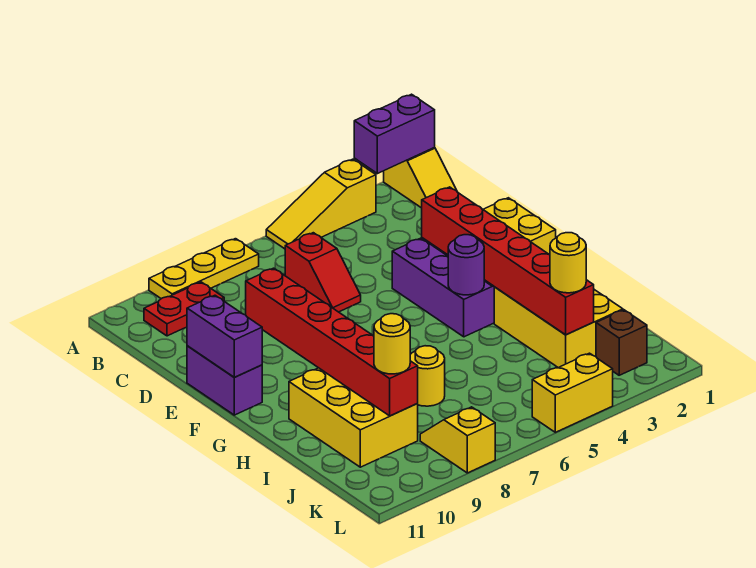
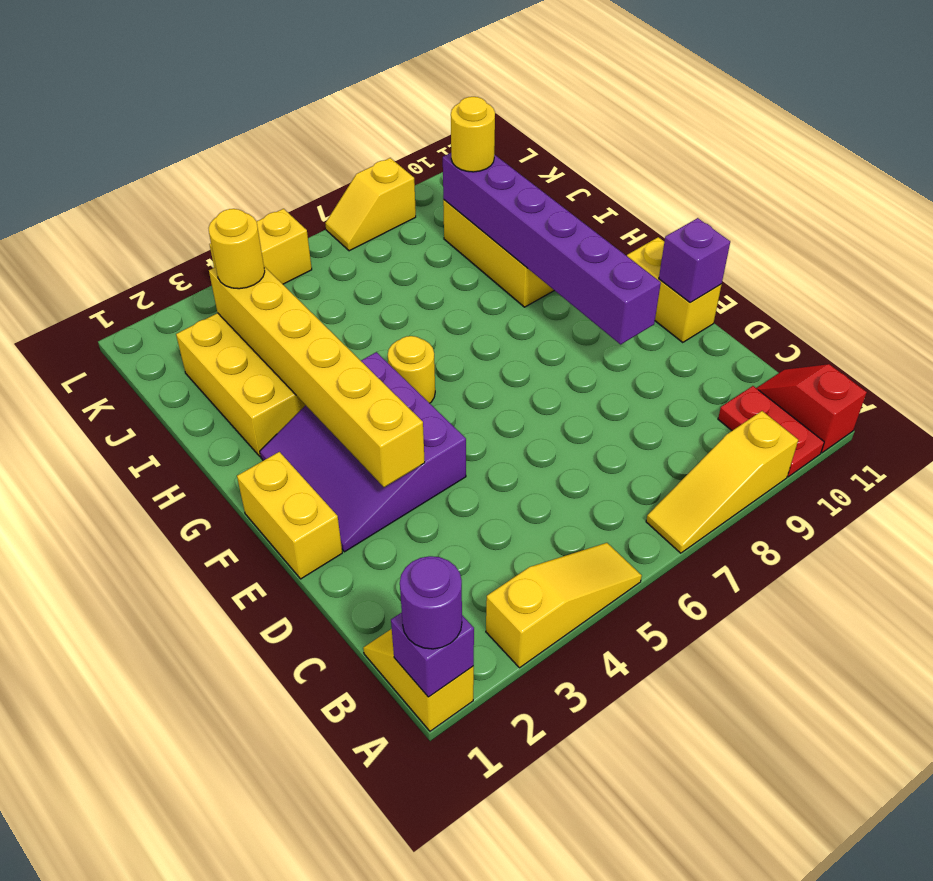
purple 1x2 brick [354,94,435,174] -> purple 1x1 brick [391,613,474,697]
yellow 1x3 plate [149,239,259,299] -> yellow 1x3 slope [646,411,798,553]
red 1x2 plate [144,282,224,336] -> red 1x2 plate turned to [718,386,824,477]
red 1x2 slope [285,233,361,312] -> red 1x2 slope moved to [757,364,867,453]
red 1x6 brick [422,187,594,335] -> yellow 1x6 brick [209,266,425,487]
red 1x6 brick [246,268,418,416] -> purple 1x6 brick [443,153,661,344]
purple 1x2 brick [187,346,262,415] -> yellow 1x2 brick [627,237,722,343]
purple 1x2 brick [187,295,262,377] -> purple 1x1 brick [659,218,730,303]
purple 1x1 round brick [448,235,484,295] -> purple 1x1 round brick moved to [400,556,462,649]
yellow 1x1 round brick [410,346,445,406] -> yellow 1x1 round brick moved to [388,336,435,403]
brown 1x1 brick [596,310,647,375] -> none
yellow 1x2 slope [420,407,495,473] -> yellow 1x2 slope turned to [325,158,416,251]

